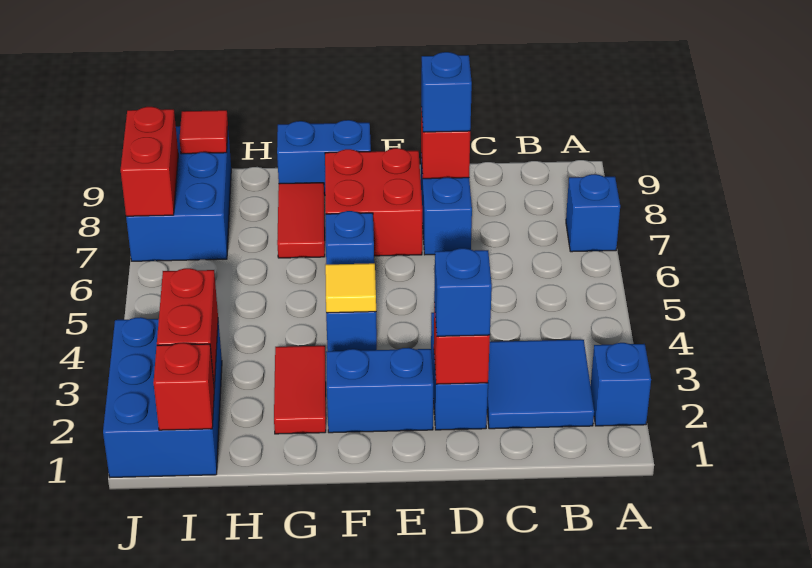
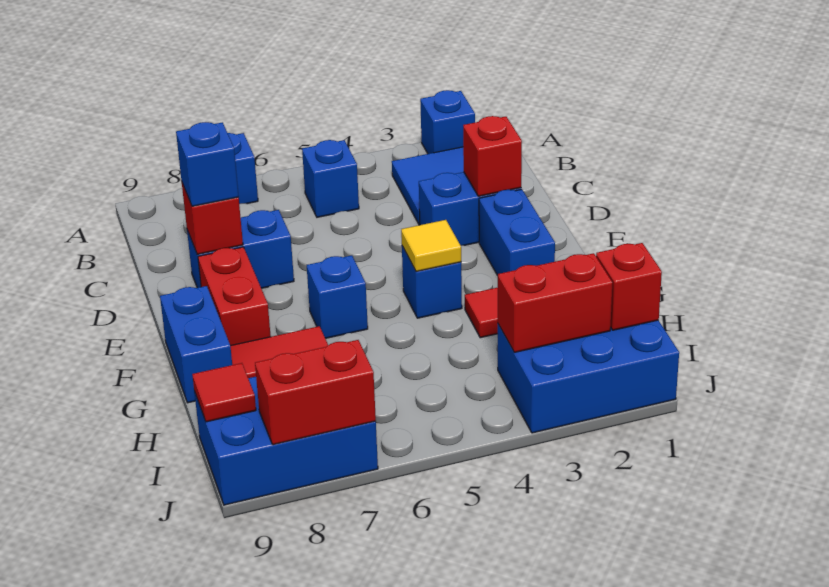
blue 1x1 brick [434,248,492,336] -> blue 1x1 brick moved to [302,140,359,217]
red 2x2 brick [325,148,422,256] -> red 1x2 brick [198,247,271,346]

